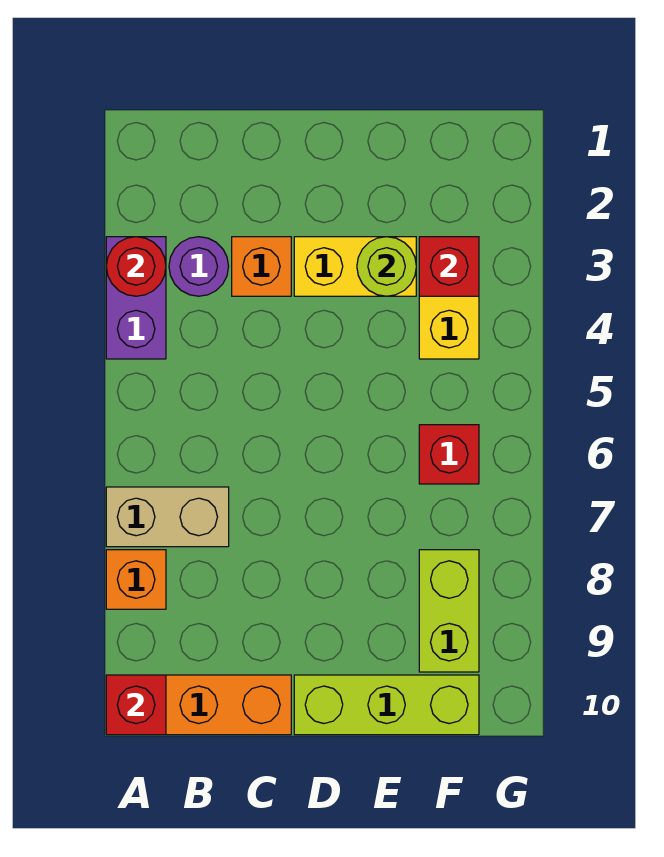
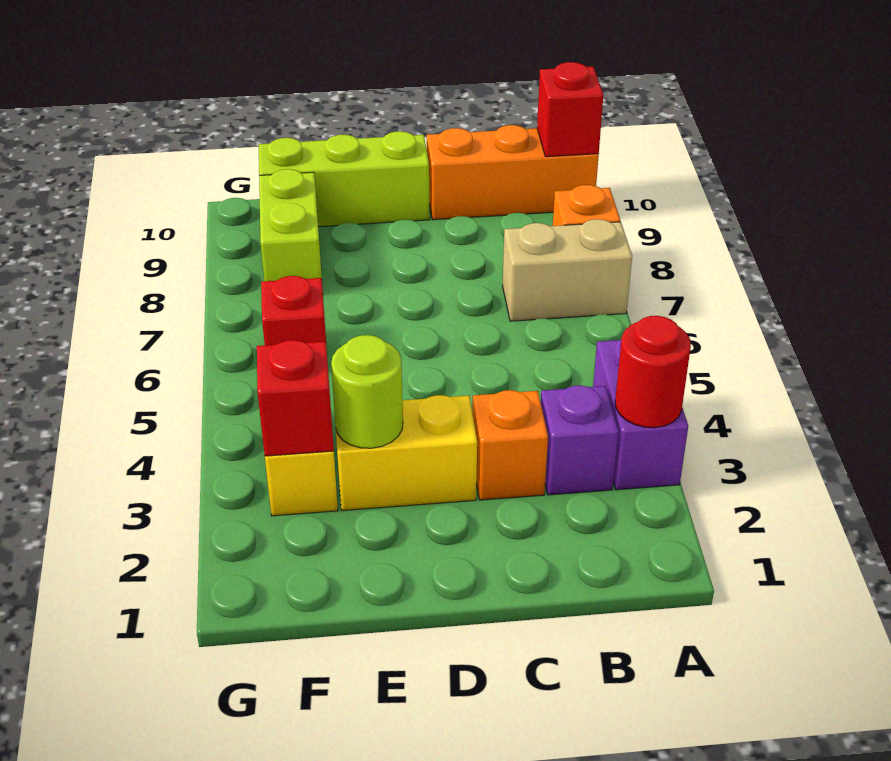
purple 1x1 round brick [169,237,229,296] -> purple 1x1 brick [541,385,619,495]

